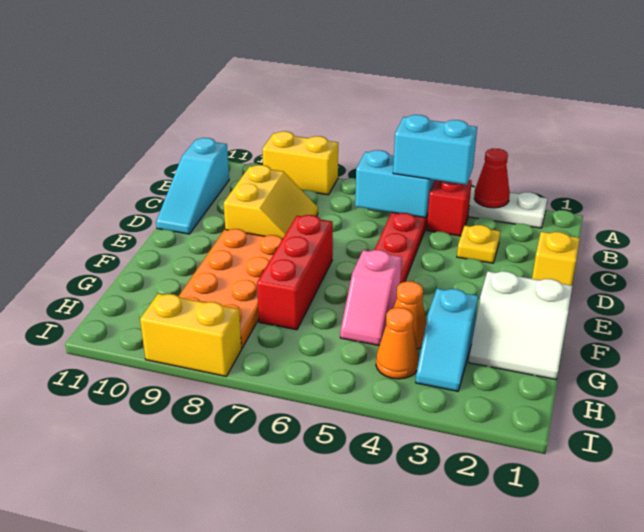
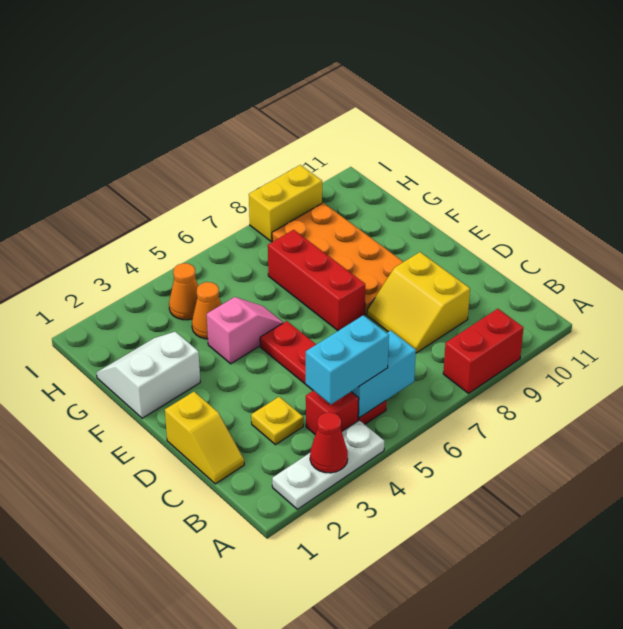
yellow 1x2 brick [262,131,338,195] -> red 1x2 brick [443,309,524,393]
cyan 1x3 slope [156,138,229,234] -> none
pink 1x2 slope [340,250,402,346] -> pink 1x2 slope turned to [207,297,283,364]
cyan 1x2 slope [416,289,478,391] -> none

